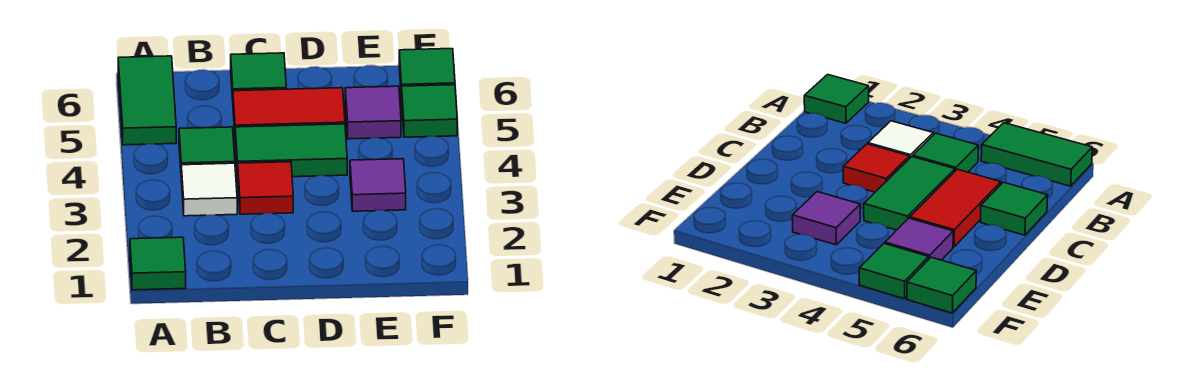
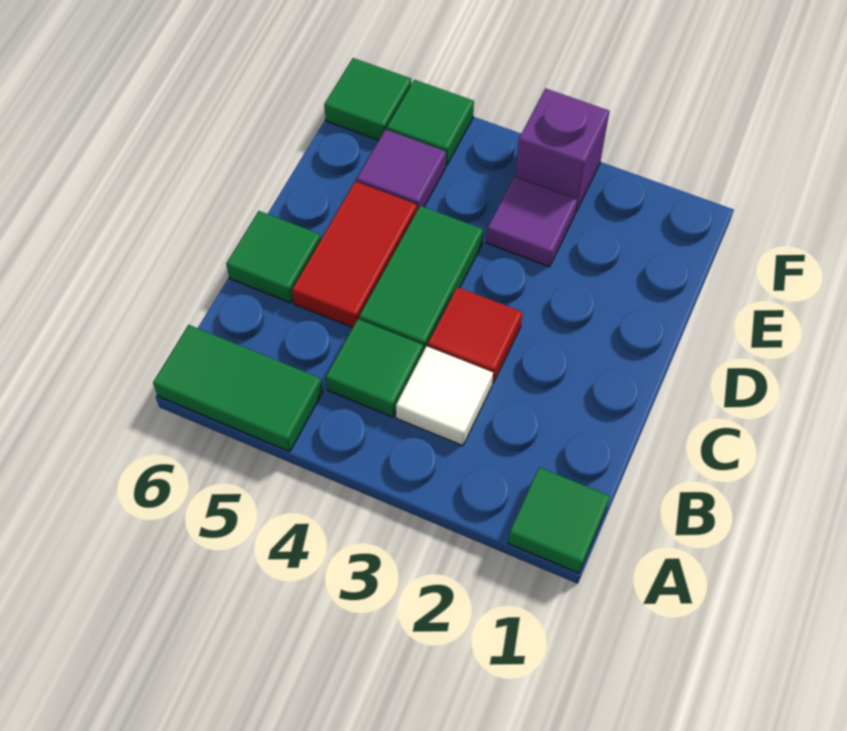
none -> purple 1x1 brick [515,88,610,212]

